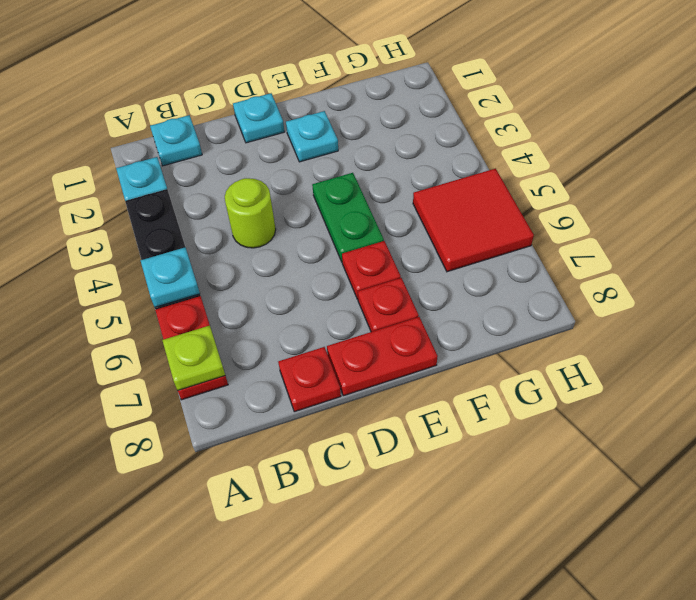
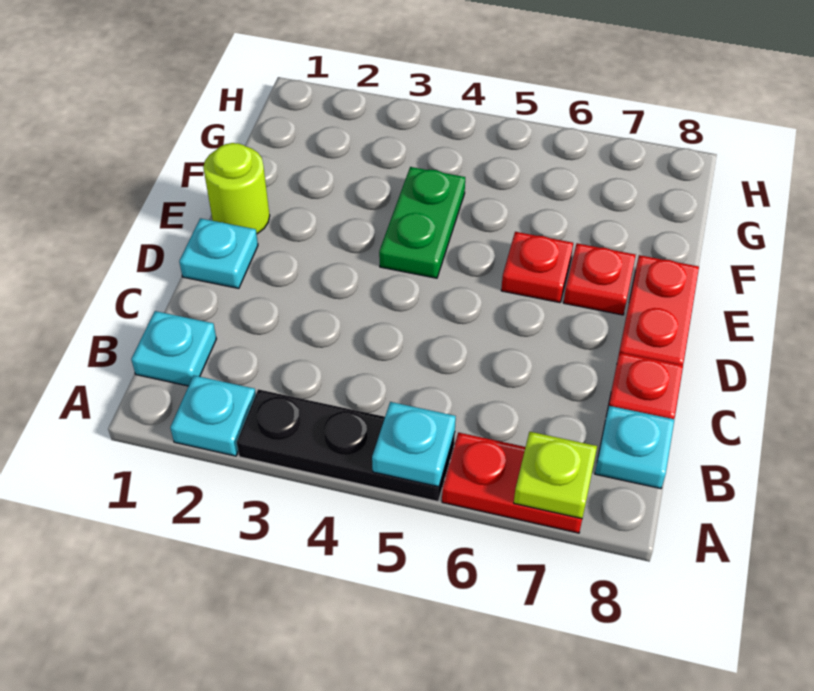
lime 1x1 round brick [225,178,276,248] -> lime 1x1 round brick moved to [203,143,270,234]
cyan 1x1 plate [286,111,338,162] -> cyan 1x1 plate moved to [595,406,674,489]
green 1x2 plate [312,173,384,262] -> green 1x2 plate turned to [379,167,465,278]
red 2x2 tile [413,169,534,272] -> none

